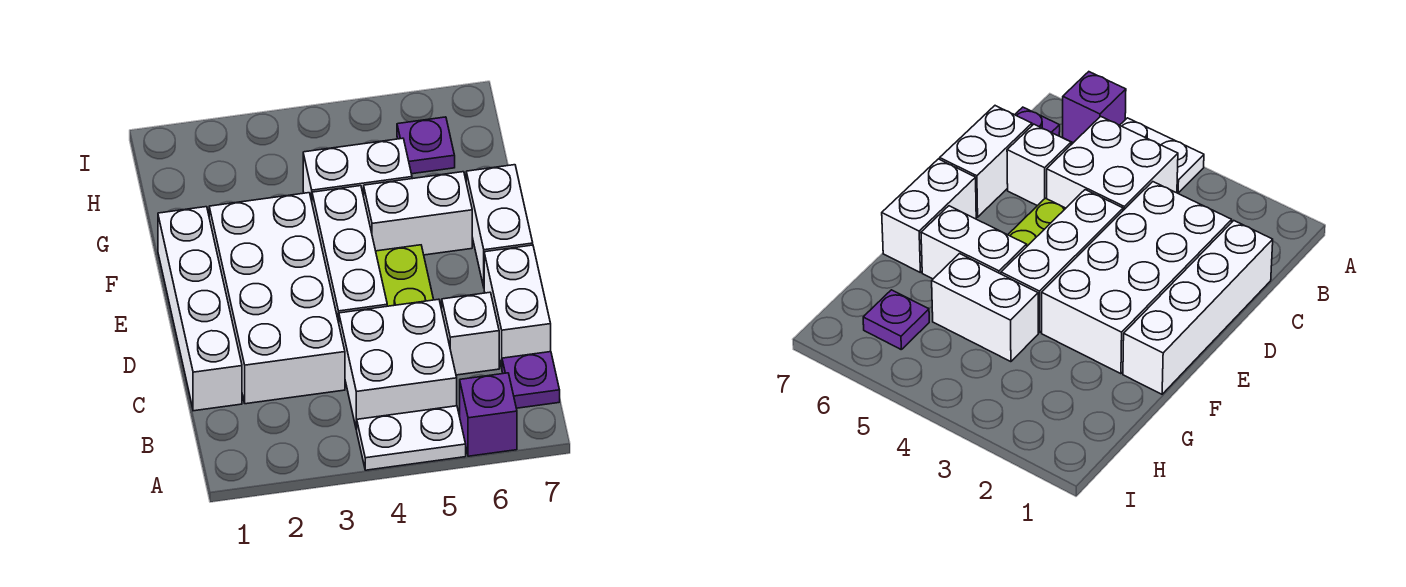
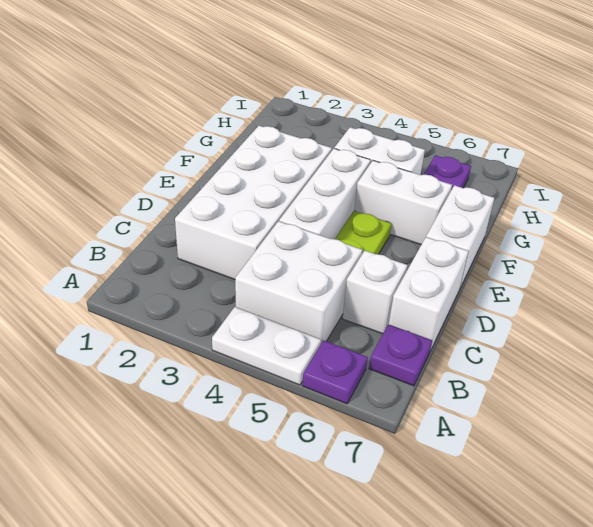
purple 1x1 brick [460,373,517,456] -> purple 1x1 plate [302,340,368,404]
white 1x4 brick [158,207,242,411] -> none

